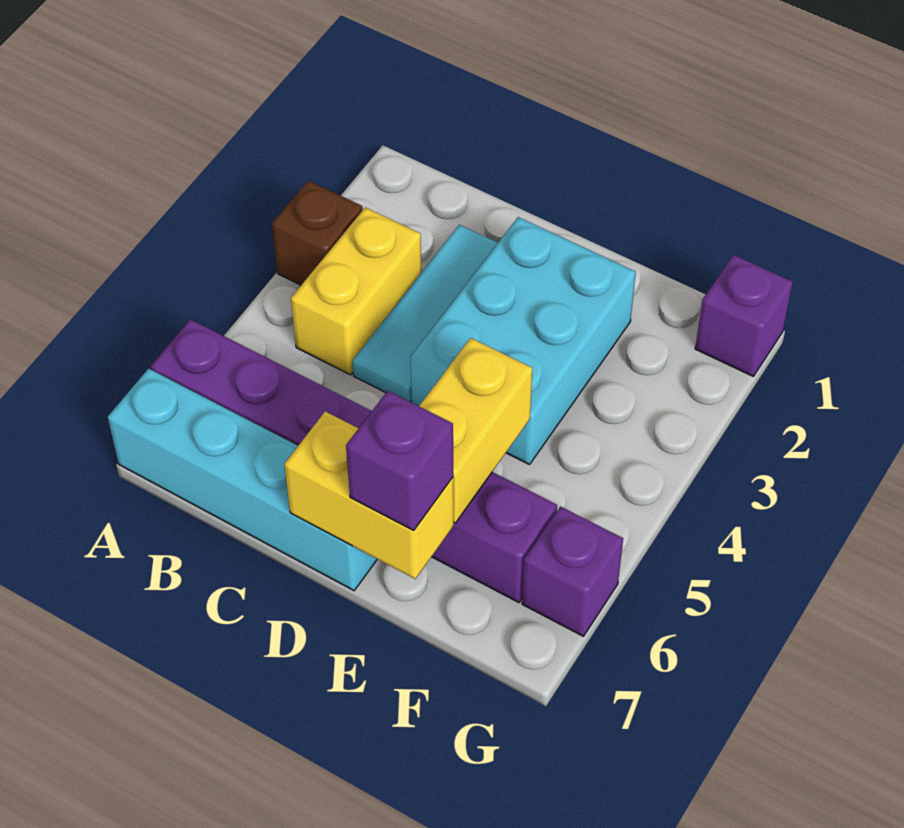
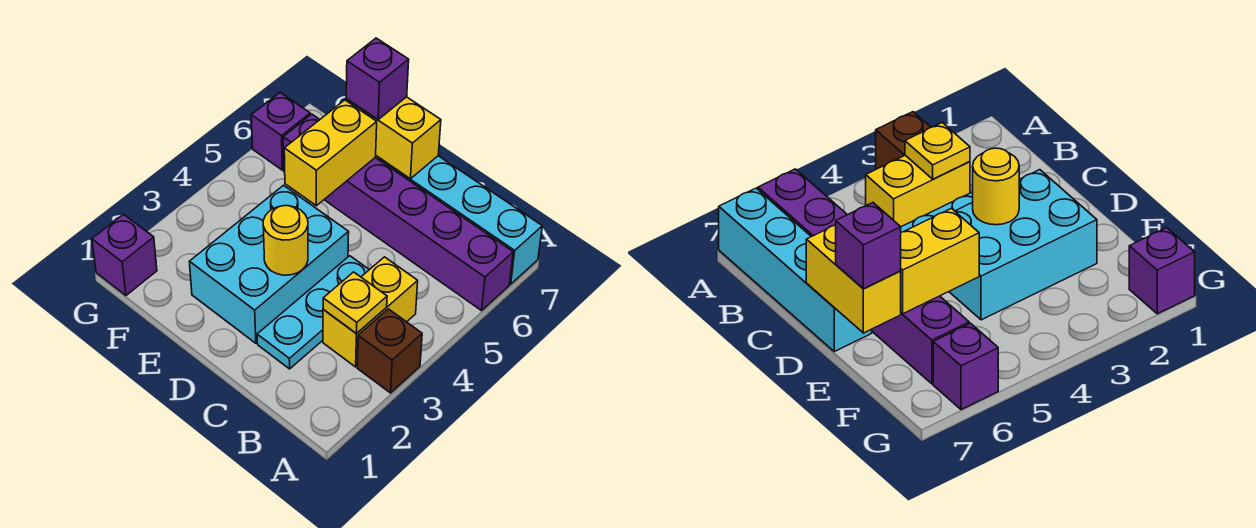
none -> yellow 1x1 plate [323,272,387,334]
cyan 1x3 tile [352,225,498,402] -> cyan 1x3 plate [257,256,369,369]
none -> yellow 1x1 round brick [263,206,308,275]

